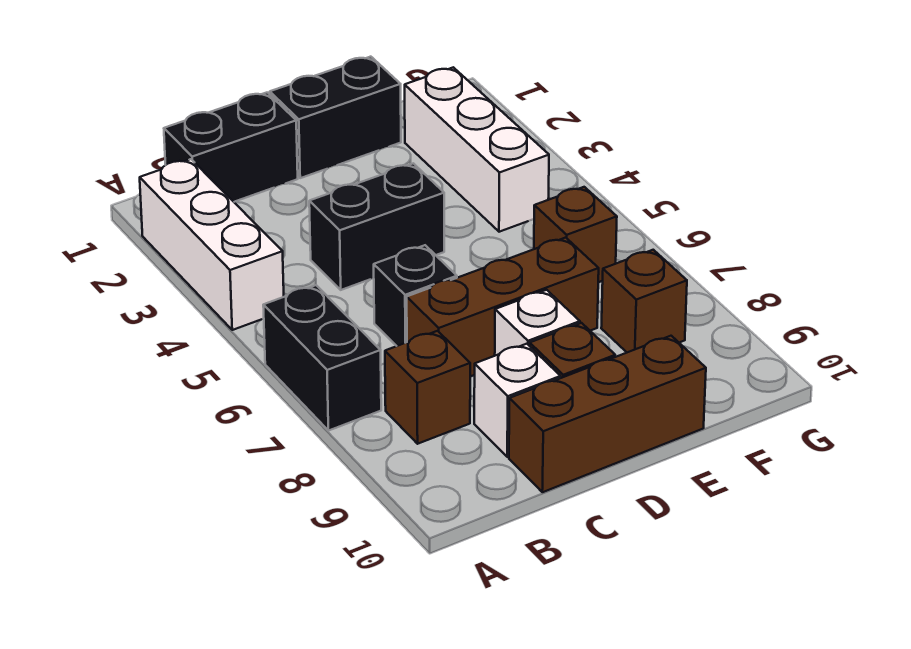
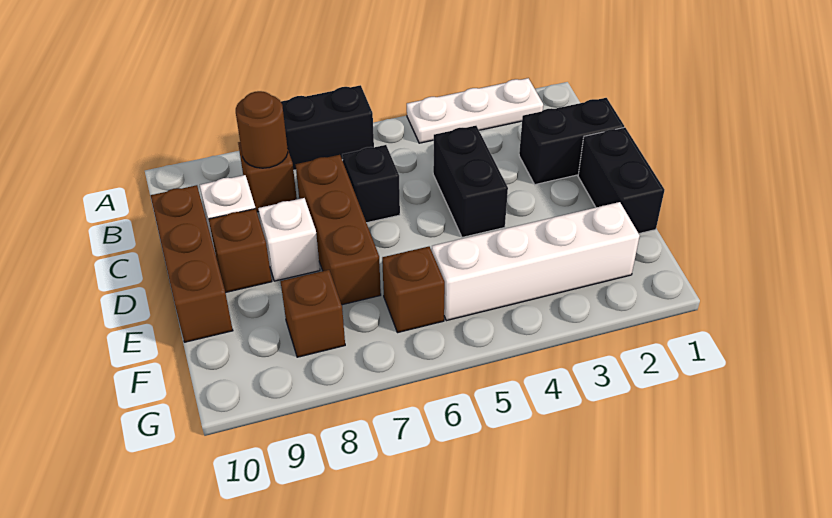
white 1x3 brick [140,159,284,330] -> white 1x3 plate [407,78,543,143]
black 1x2 brick [164,93,298,202] -> black 1x2 brick turned to [519,98,624,185]
none -> brown 1x1 round brick [236,91,288,168]
white 1x3 brick [405,67,549,232] -> white 1x4 brick [432,202,640,321]

